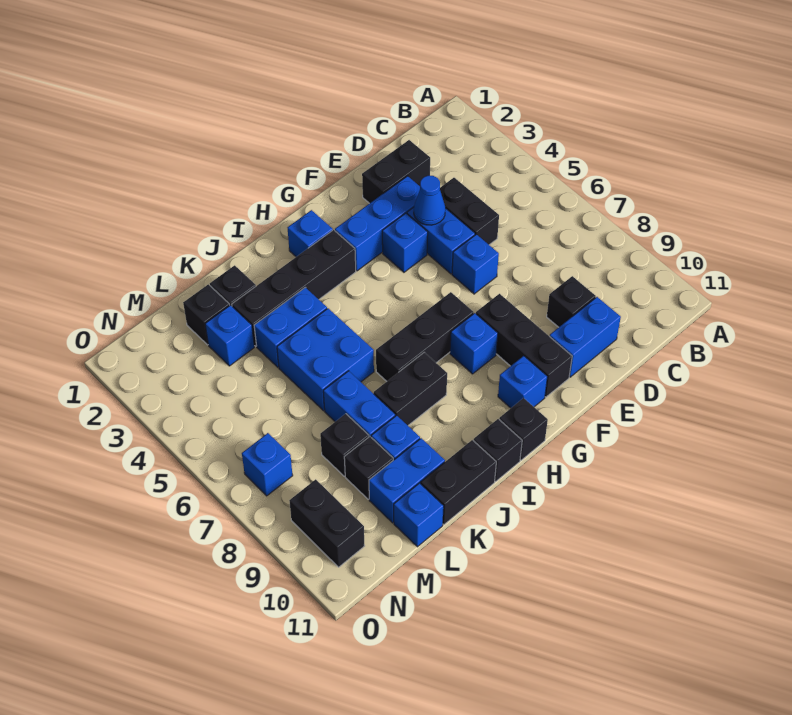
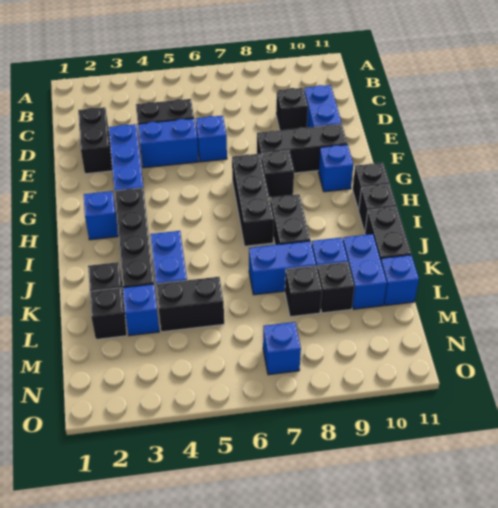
blue 1x1 cone [414,176,445,225] -> none
blue 1x1 brick [382,213,428,272] -> none
blue 1x1 brick [450,313,498,374] -> black 1x1 brick [261,151,294,198]
blue 2x2 brick [277,308,374,411] -> none
black 1x2 brick [289,479,364,567] -> black 1x2 brick moved to [156,277,224,332]

